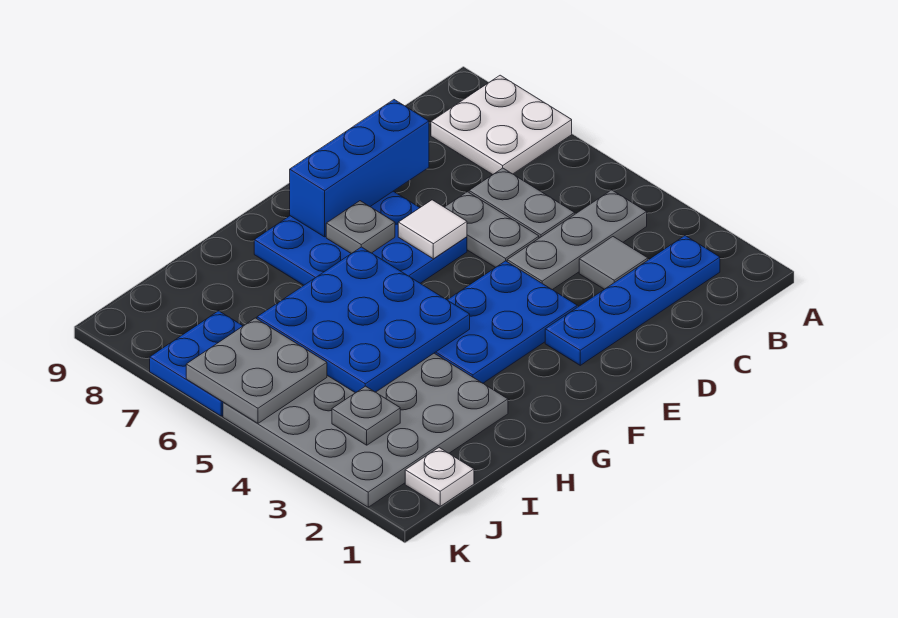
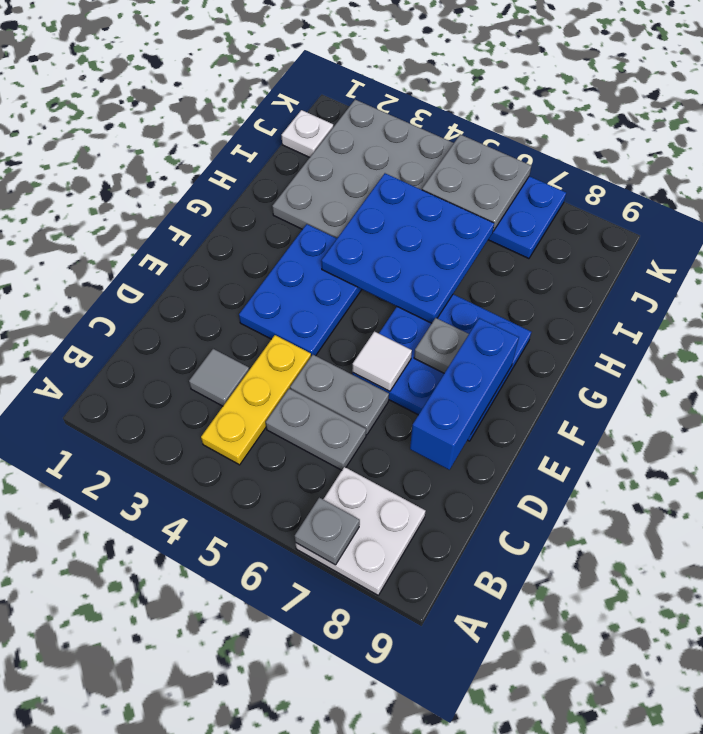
blue 1x4 plate [545,236,720,365] -> none
grey 1x3 plate [507,190,647,290] -> yellow 1x3 plate [201,335,311,465]
grey 1x1 plate [332,386,400,445] -> grey 1x1 plate moved to [295,498,360,565]

